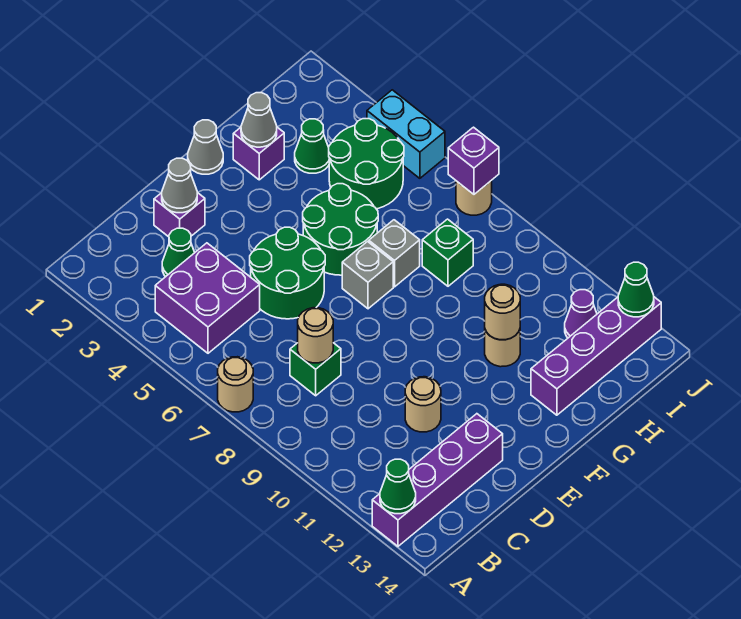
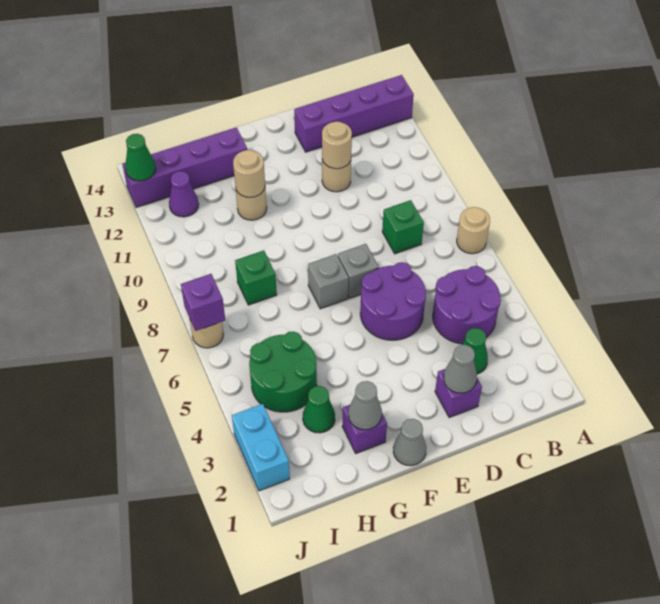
green 1x1 cone [380,459,416,514] -> none
purple 2x2 brick [155,243,260,353] -> purple 2x2 round brick [433,266,501,344]
tan 1x1 round brick [298,308,333,363] -> tan 1x1 round brick moved to [322,122,352,169]
green 2x2 round brick [250,227,325,319] -> purple 2x2 round brick [360,262,426,340]
green 2x2 round brick [303,184,378,275] -> none
grey 1x1 brick [369,220,420,287] -> grey 1x1 brick moved to [338,244,379,298]
cyan 1x2 brick [367,90,445,178] -> cyan 1x2 brick moved to [232,404,290,491]

